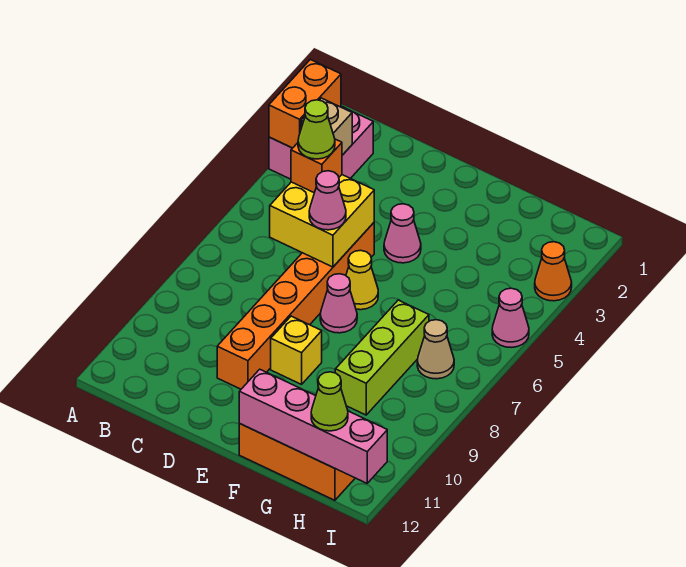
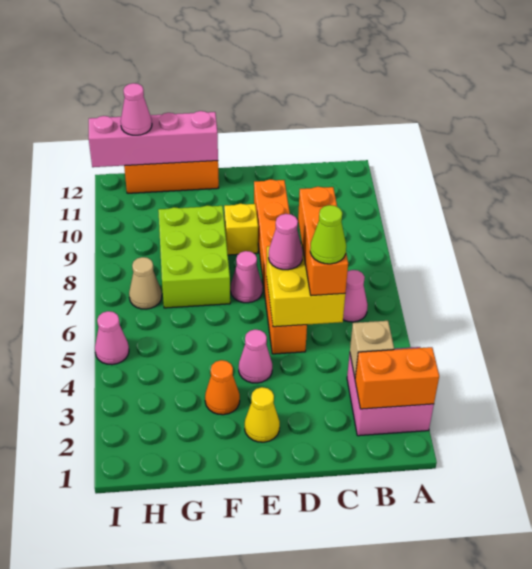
orange 1x2 brick [269,60,341,148] -> orange 1x2 brick turned to [355,347,439,409]
none -> pink 1x1 cone [343,270,368,322]
orange 1x1 brick [291,139,342,193] -> orange 1x3 brick [298,187,348,296]
yellow 1x1 cone [346,250,378,310] -> yellow 1x1 cone moved to [245,387,280,442]
lime 1x3 brick [335,300,429,415] -> lime 2x3 brick [158,205,230,308]
lime 1x1 cone [311,372,348,431] -> pink 1x1 cone [121,83,152,135]
orange 1x1 cone [535,242,572,301] -> orange 1x1 cone moved to [205,360,240,415]

